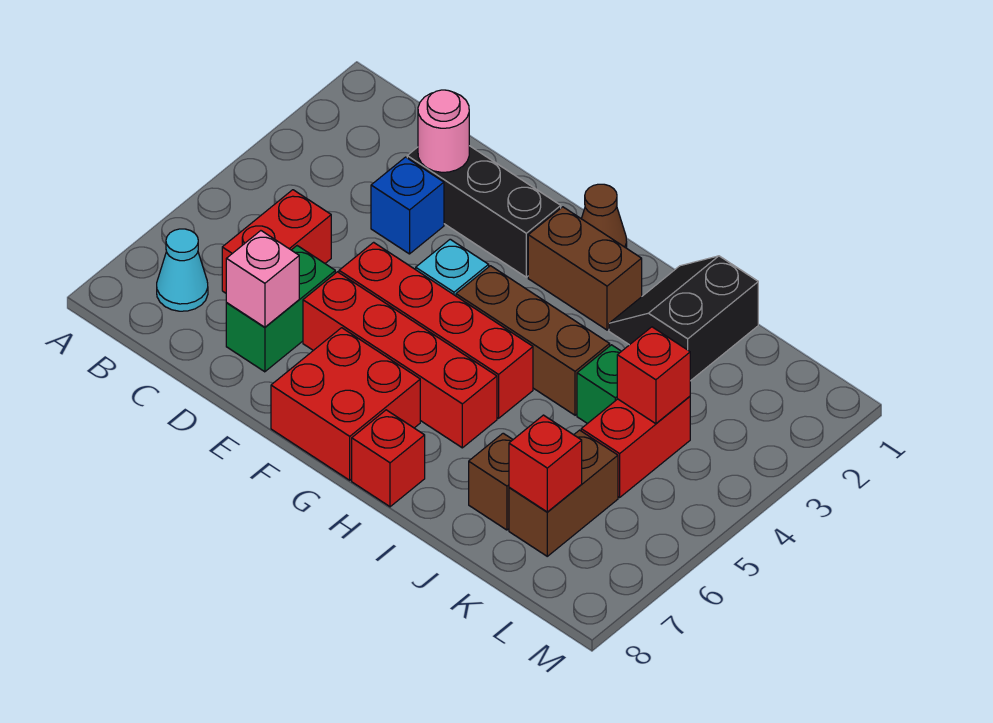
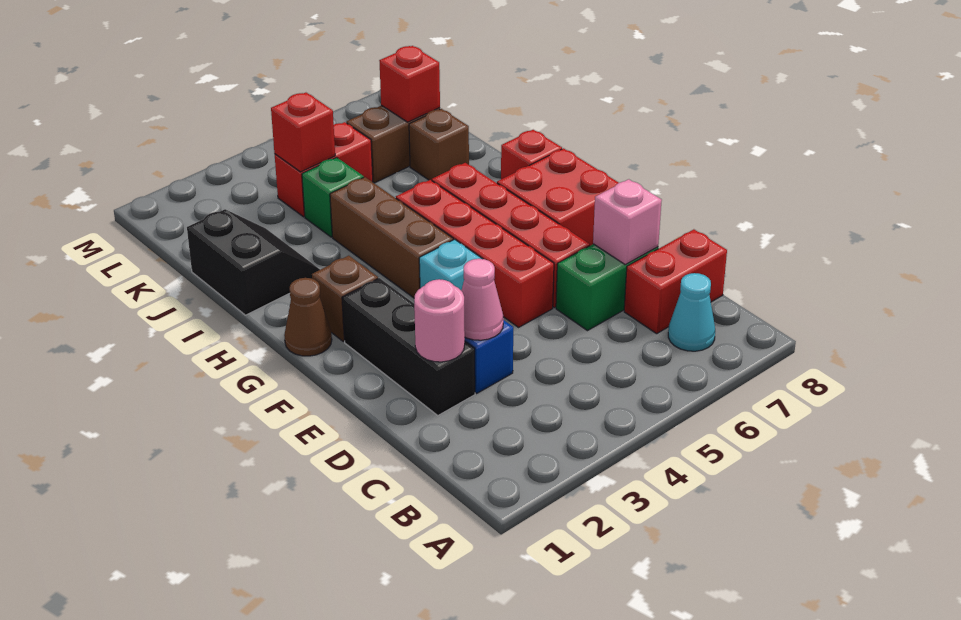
red 1x2 brick [222,190,331,293] -> red 1x2 brick moved to [624,229,727,334]
none -> pink 1x1 cone [461,259,503,340]
brown 1x2 brick [528,207,642,330] -> brown 1x1 brick [312,256,378,342]
black 2x2 slope [609,256,758,381] -> black 2x2 slope turned to [187,209,320,315]

